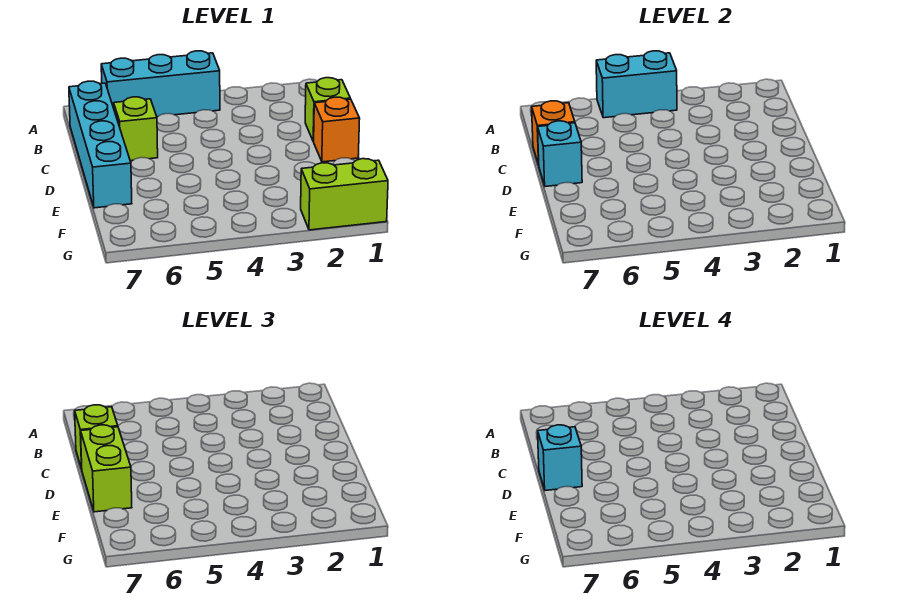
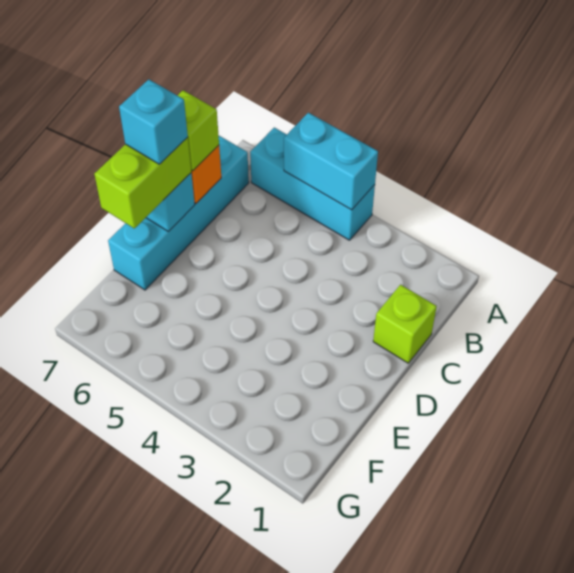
lime 1x1 brick [114,97,158,161] -> none
orange 1x1 brick [313,97,360,162] -> none
lime 1x2 brick [301,159,388,230] -> none

